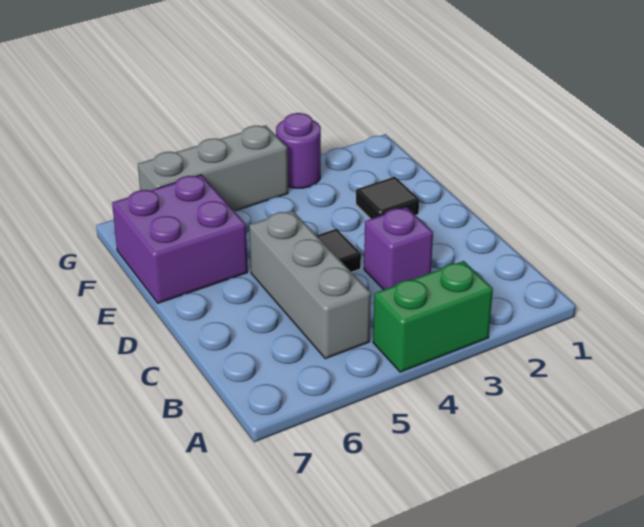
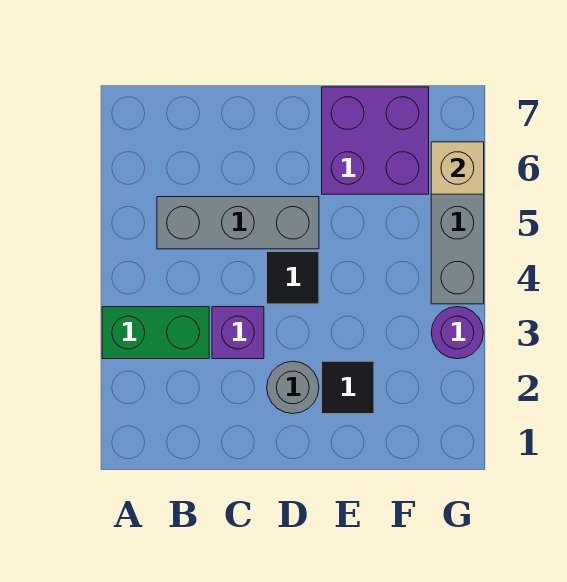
green 1x2 brick [373,261,493,372] -> green 1x2 brick turned to [102,307,209,359]
none -> grey 1x1 round brick [267,361,319,414]
none -> tan 1x1 brick [431,142,484,194]

